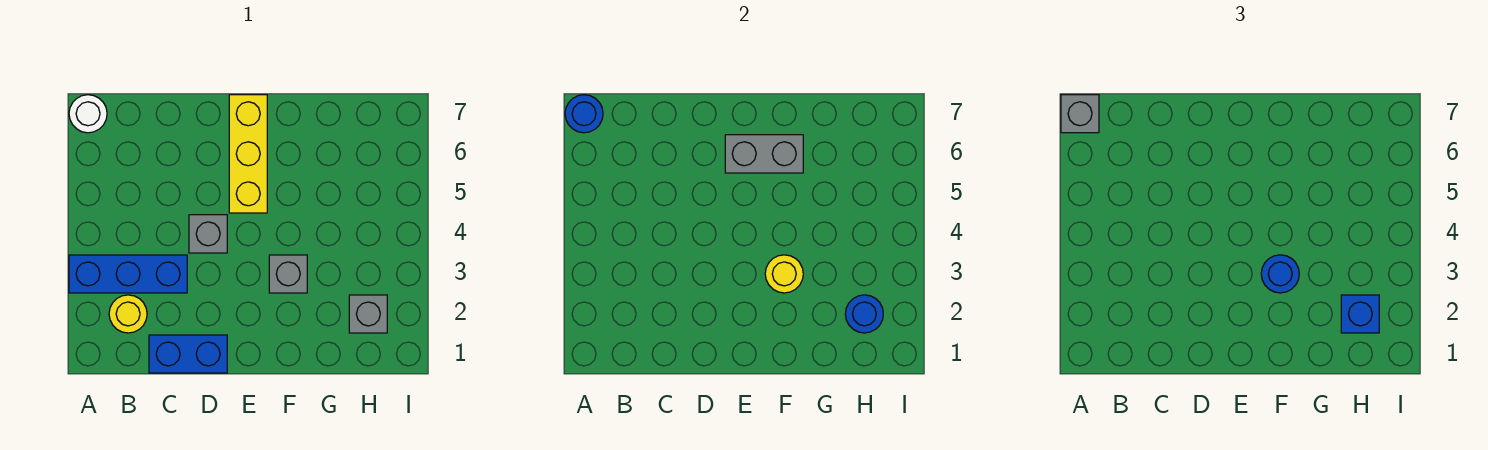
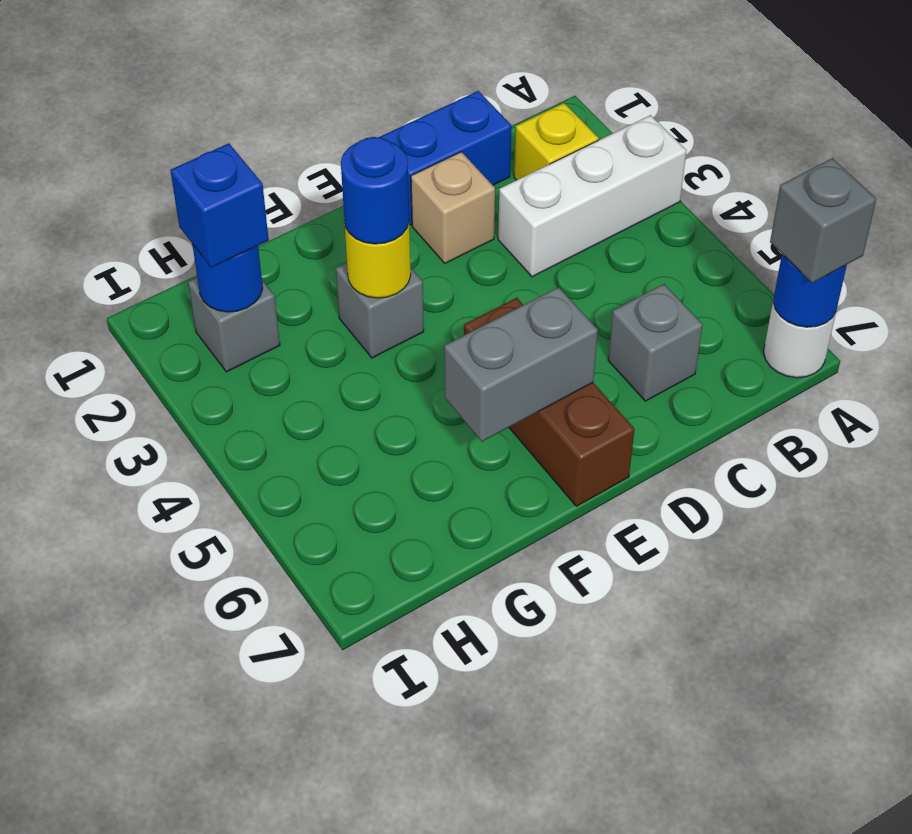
blue 1x3 brick [69,255,187,293] -> white 1x3 brick [498,115,686,277]
yellow 1x1 round brick [109,295,147,333] -> yellow 1x1 brick [514,103,599,180]
none -> tan 1x1 brick [411,152,495,263]
grey 1x1 brick [189,215,227,253] -> grey 1x1 brick moved to [608,284,703,401]
yellow 1x3 brick [229,95,267,213] -> brown 1x3 brick [464,298,634,506]

